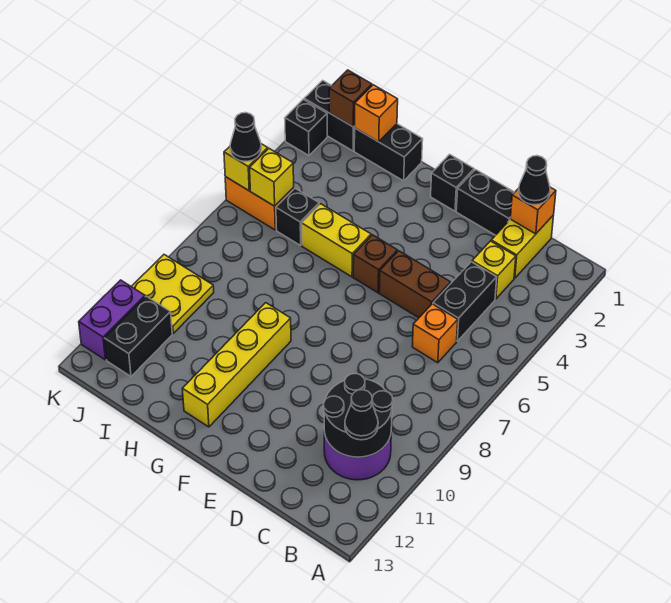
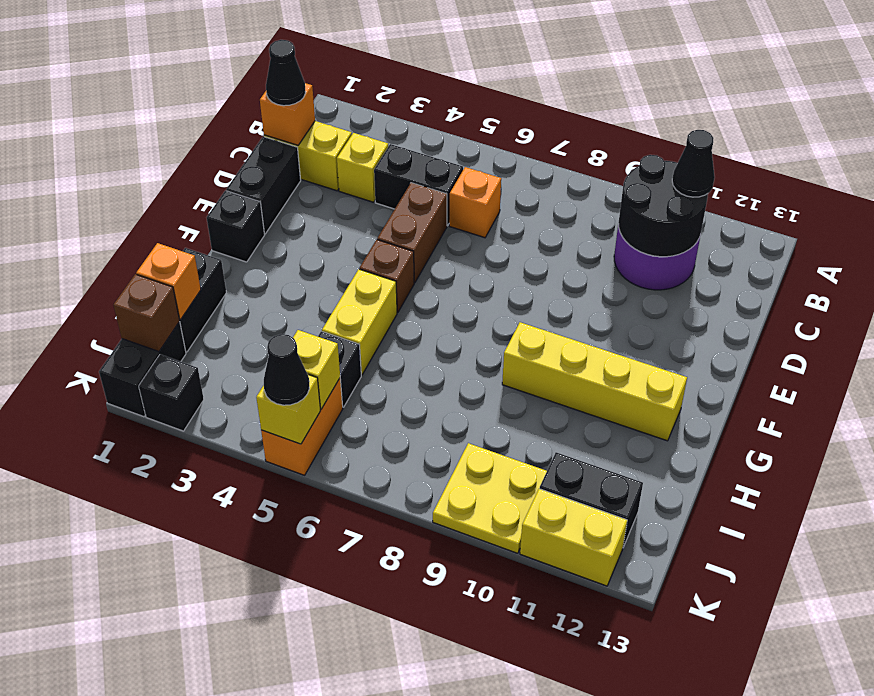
purple 1x2 brick [79,280,145,360] -> yellow 1x2 brick [520,489,627,586]

